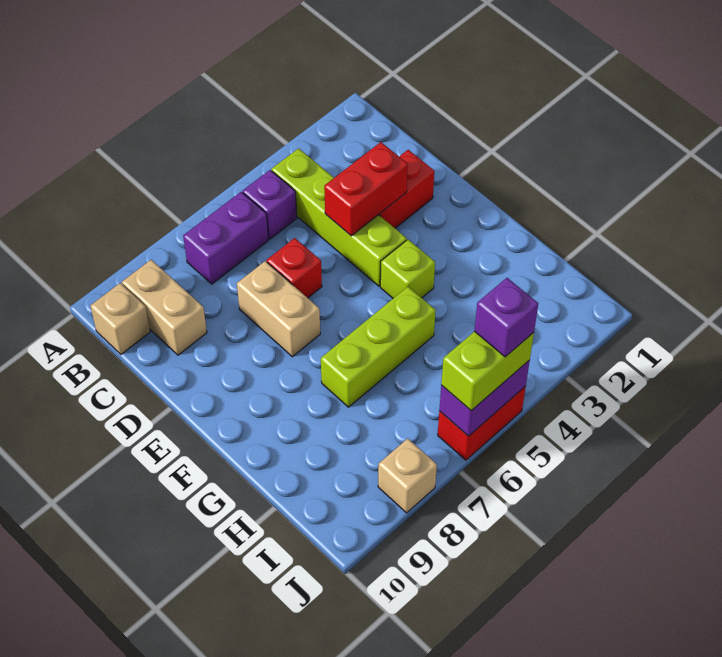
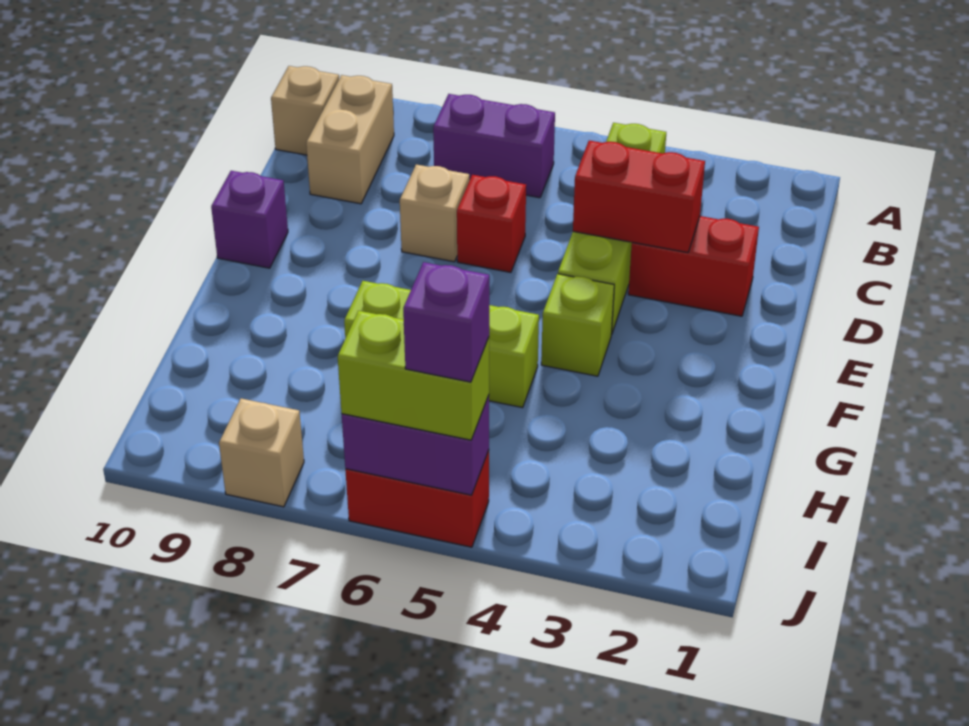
purple 1x1 brick [243,170,297,239] -> purple 1x1 brick moved to [211,171,288,268]
tan 1x2 brick [237,261,320,357] -> tan 1x1 brick [400,165,469,262]

